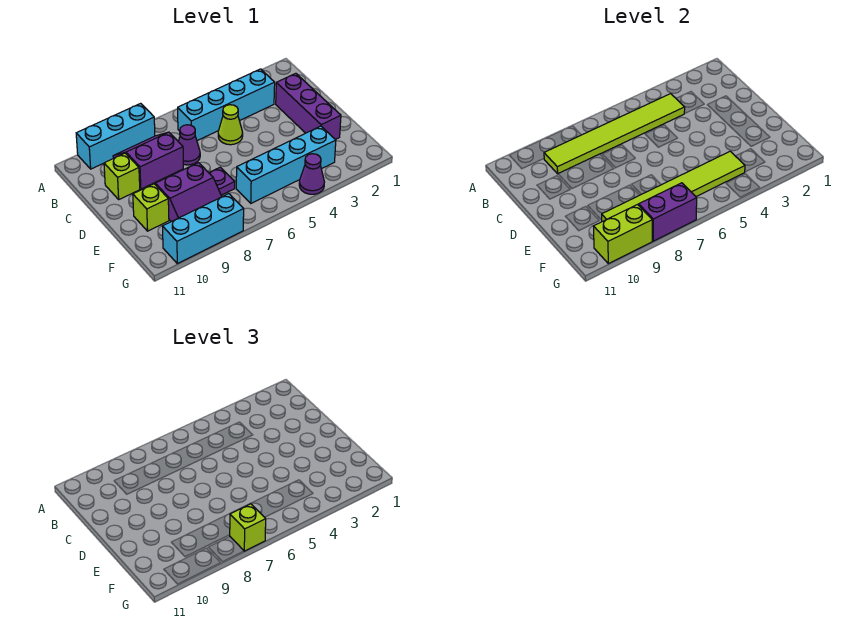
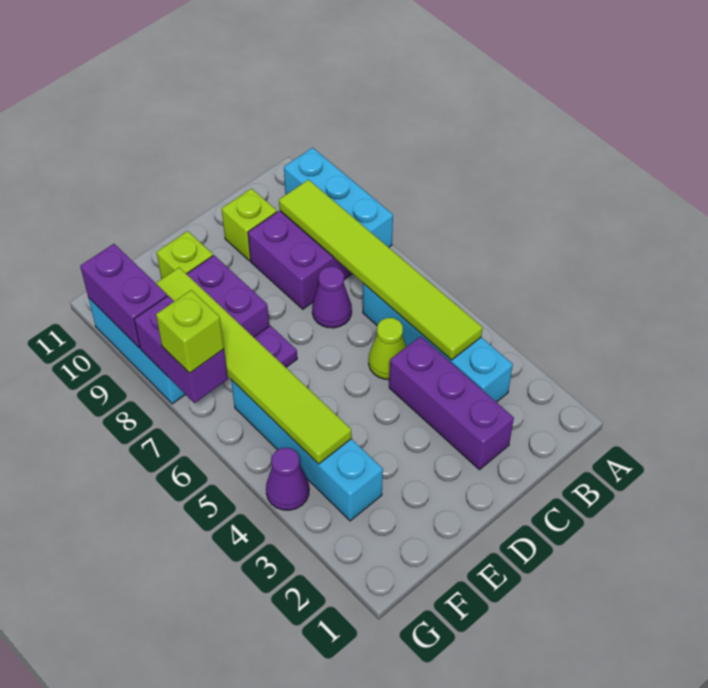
purple 1x3 brick [276,73,341,140] -> purple 1x3 brick turned to [389,336,514,470]
lime 1x2 brick [593,205,652,264] -> purple 1x2 brick [80,244,167,348]

